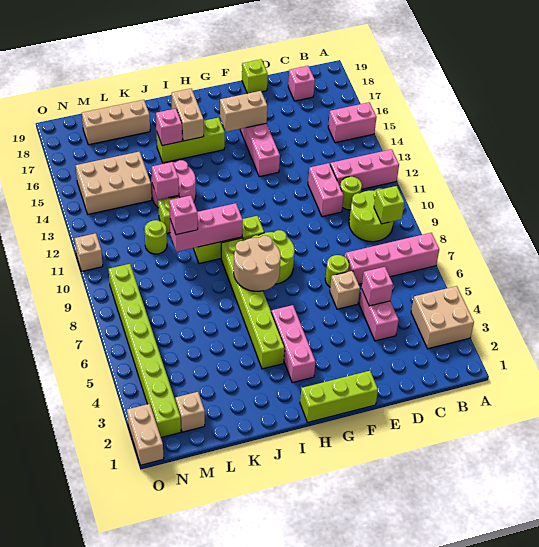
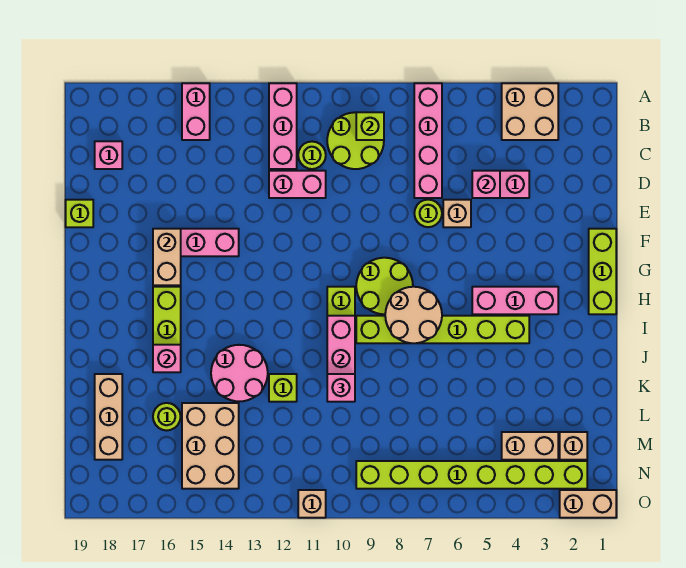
tan 1x2 brick [171,88,204,141] -> tan 1x2 brick moved to [502,432,558,460]
pink 1x1 brick [152,162,179,200] -> none
lime 1x1 round brick [145,220,167,254] -> lime 1x1 round brick moved to [153,403,181,431]

